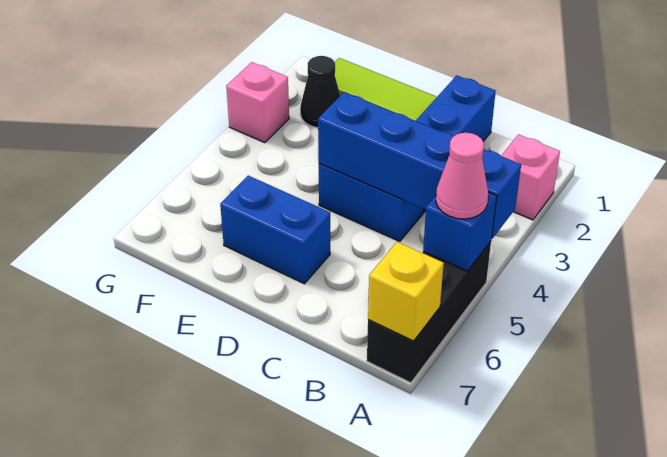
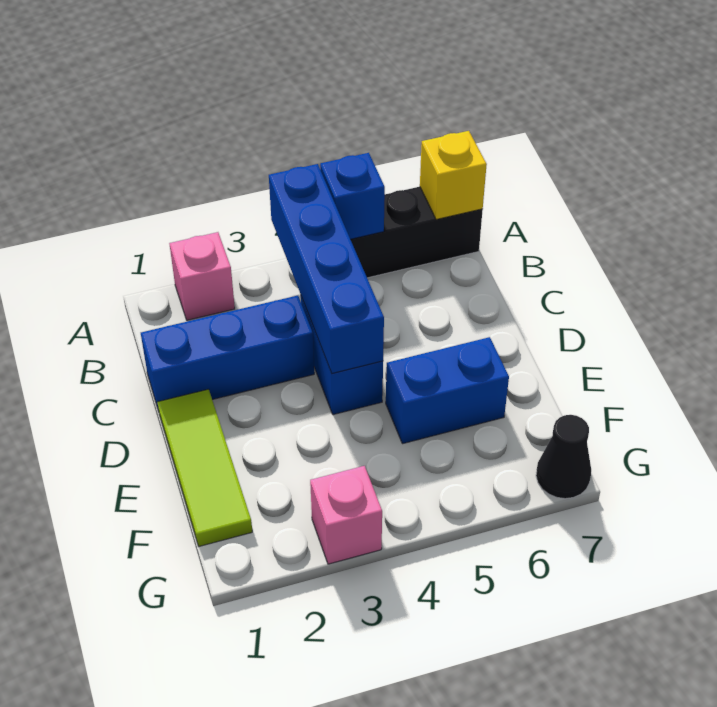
pink 1x1 cone [436,133,488,219] -> none
blue 1x2 brick [220,176,330,284] -> blue 1x2 brick turned to [386,337,509,444]
black 1x1 cone [300,56,340,128] -> black 1x1 cone moved to [536,415,591,499]

